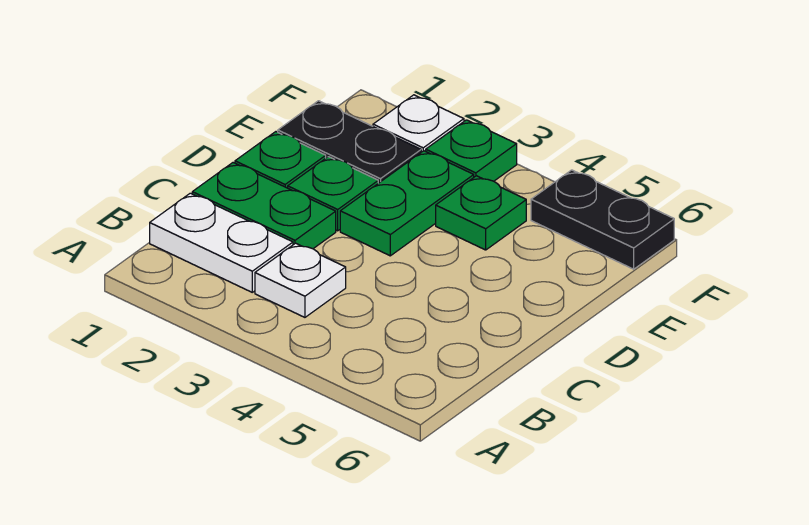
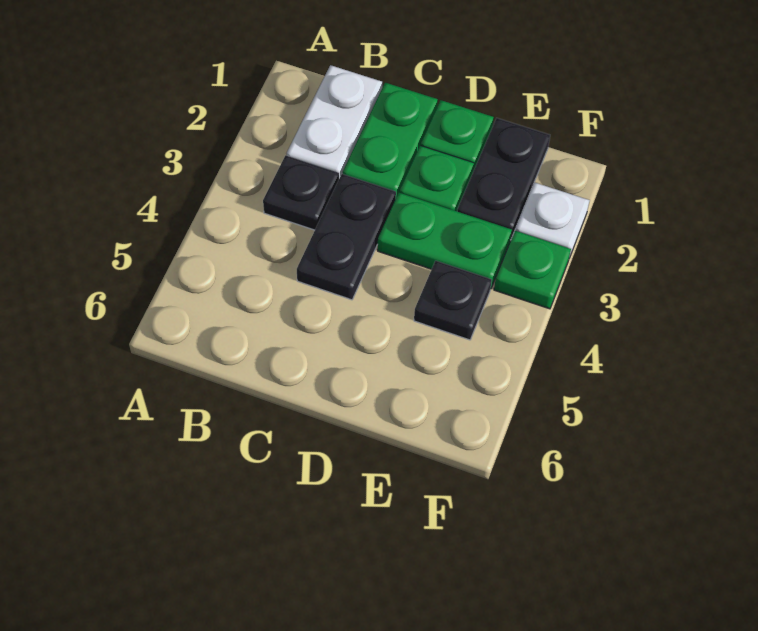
white 1x1 plate [255,243,346,317] -> black 1x1 plate [263,155,339,230]
green 1x1 plate [436,176,526,250] -> black 1x1 plate [414,261,492,340]
black 1x2 plate [531,170,674,269] -> black 1x2 plate moved to [297,174,396,300]

